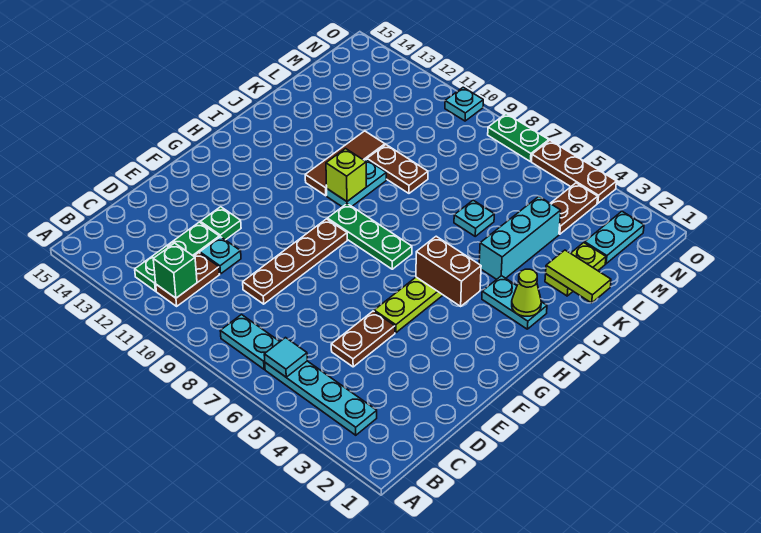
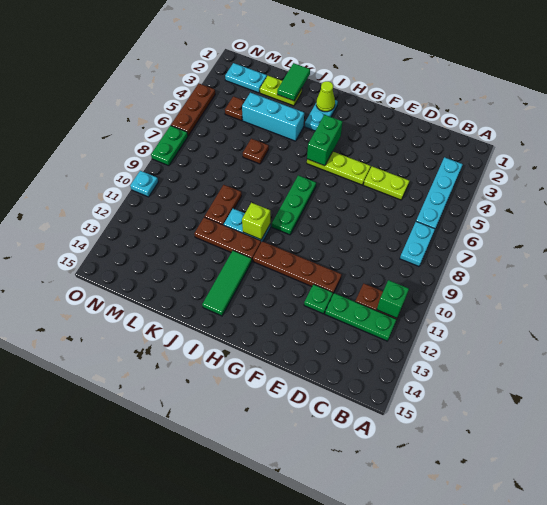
cyan 1x1 tile [264,338,307,377] -> none
brown 1x2 plate [331,311,395,367] -> lime 1x2 plate [364,167,409,200]
brown 1x4 plate [243,219,347,304] -> brown 1x4 plate moved to [253,241,342,294]
cyan 1x1 plate [200,237,241,274] -> none
brown 1x2 brick [416,236,481,306] -> green 1x2 brick [307,115,343,166]
brown 1x3 tile [305,131,385,196] -> brown 1x3 plate [194,217,261,261]
none -> green 1x3 tile [202,251,252,316]
lime 1x2 tile [546,250,611,303] -> green 1x2 tile [277,63,310,101]
cyan 1x1 plate [454,200,494,236] -> brown 1x1 plate [243,139,269,164]
brown 1x2 plate [550,183,598,234] -> brown 1x1 plate [225,96,245,121]

